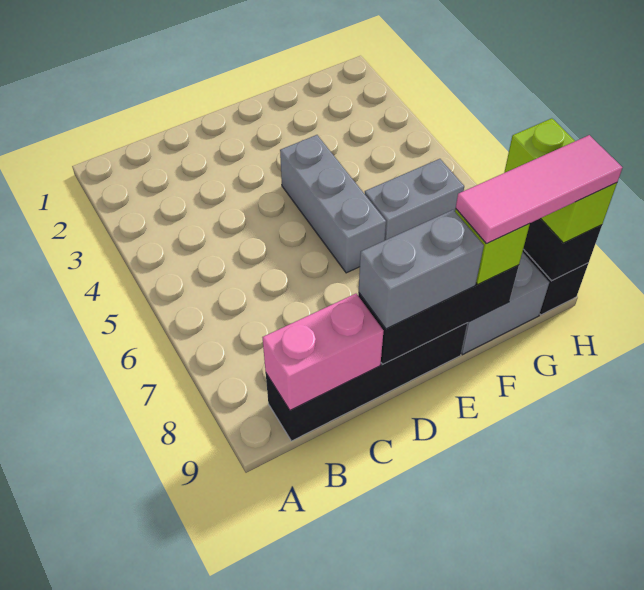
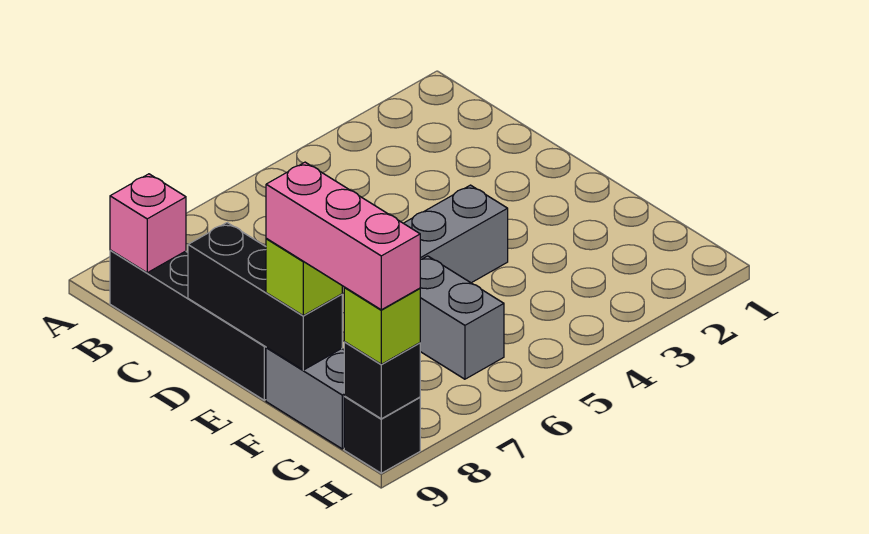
pink 1x2 brick [263,294,383,410] -> pink 1x1 brick [110,174,186,273]
grey 1x2 brick [359,210,484,329] -> none
pink 1x3 tile [456,135,622,243] -> pink 1x3 brick [266,162,420,310]
lime 1x2 brick [504,118,617,243] -> lime 1x1 brick [344,288,420,364]

